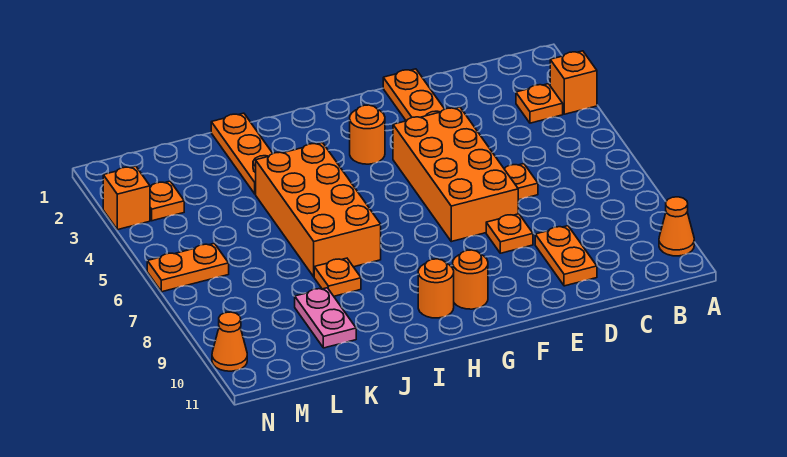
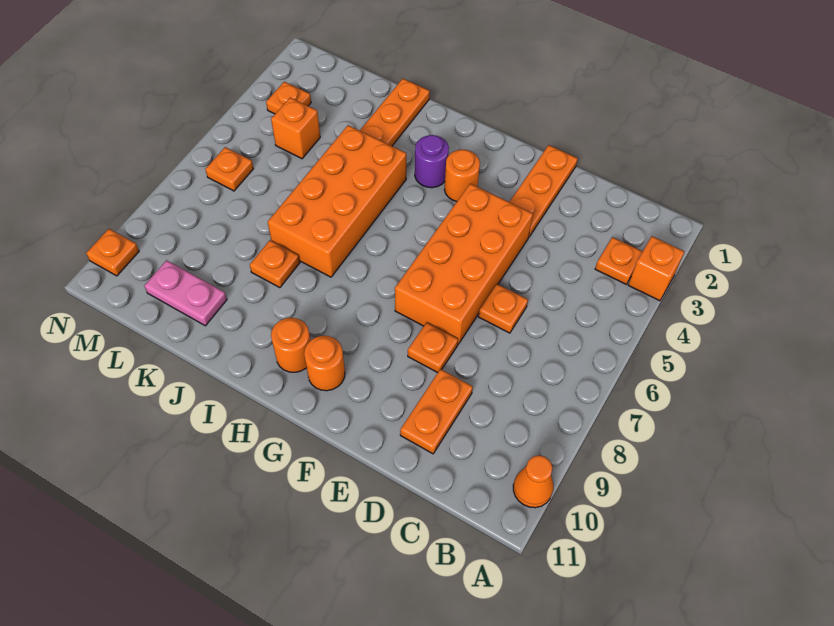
none -> purple 1x1 round brick [415,135,449,188]
pink 1x2 plate [295,288,356,348] -> pink 1x2 plate turned to [144,260,227,326]
orange 1x2 plate [147,243,229,292] -> orange 1x1 plate [205,147,253,191]
orange 1x1 brick [103,166,150,230] -> orange 1x1 brick moved to [271,98,320,159]
orange 1x1 cone [212,312,247,371] -> orange 1x1 plate [86,229,139,276]

